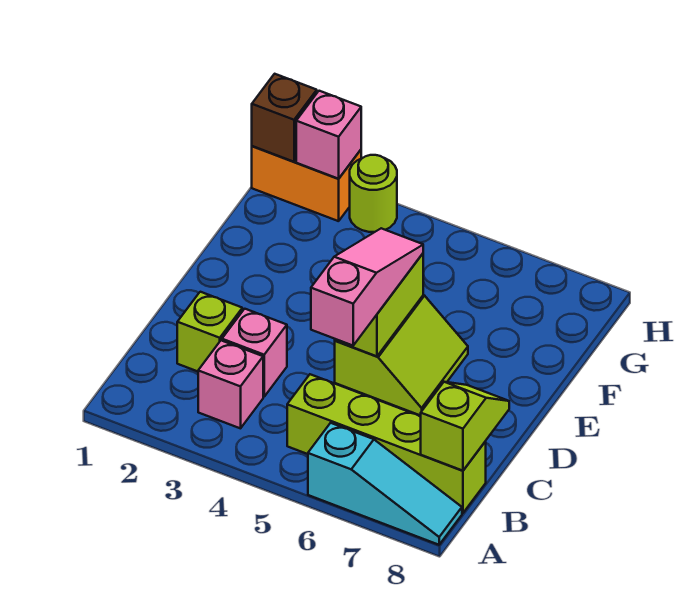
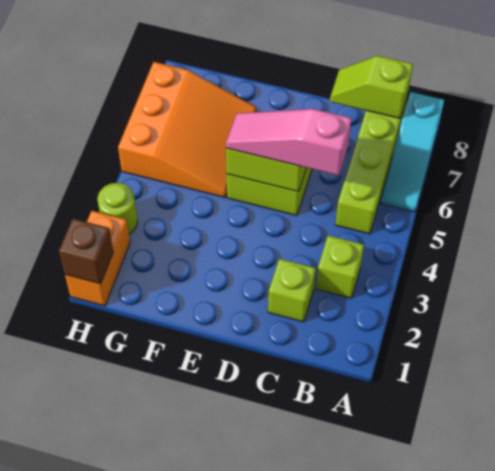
cyan 1x3 slope [308,423,462,545] -> cyan 1x3 slope turned to [381,92,444,212]
pink 1x1 brick [198,340,263,428] -> lime 1x1 brick [316,236,364,298]
pink 1x1 brick [222,309,287,397] -> none
none -> orange 3x3 slope [118,62,256,197]
pink 1x1 brick [296,91,361,179] -> none

